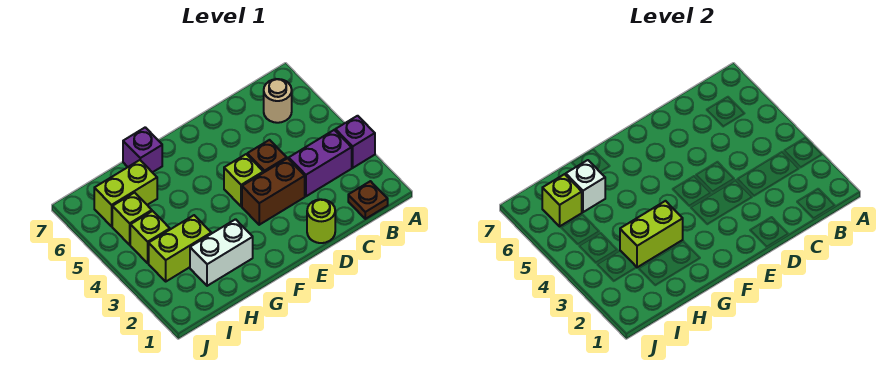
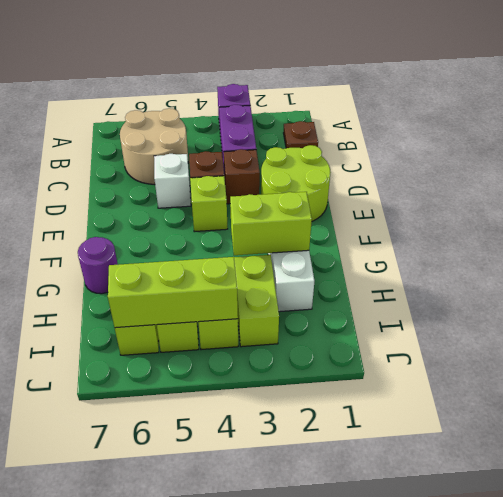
tan 1x1 round brick [264,79,292,123] -> tan 2x2 round brick [120,108,188,184]
lime 1x1 round brick [307,199,335,243] -> lime 2x2 round brick [261,145,331,221]
brown 1x2 brick [242,158,305,225] -> brown 1x1 brick [224,149,260,204]
lime 1x2 brick [620,201,683,267] -> lime 1x2 brick turned to [230,192,312,255]
purple 1x1 brick [123,127,162,172] -> purple 1x1 round brick [78,237,118,294]
white 1x1 brick [566,160,605,212] -> white 1x1 brick moved to [154,154,191,208]
lime 1x1 brick [542,174,582,226] -> lime 1x3 brick [108,257,238,328]

